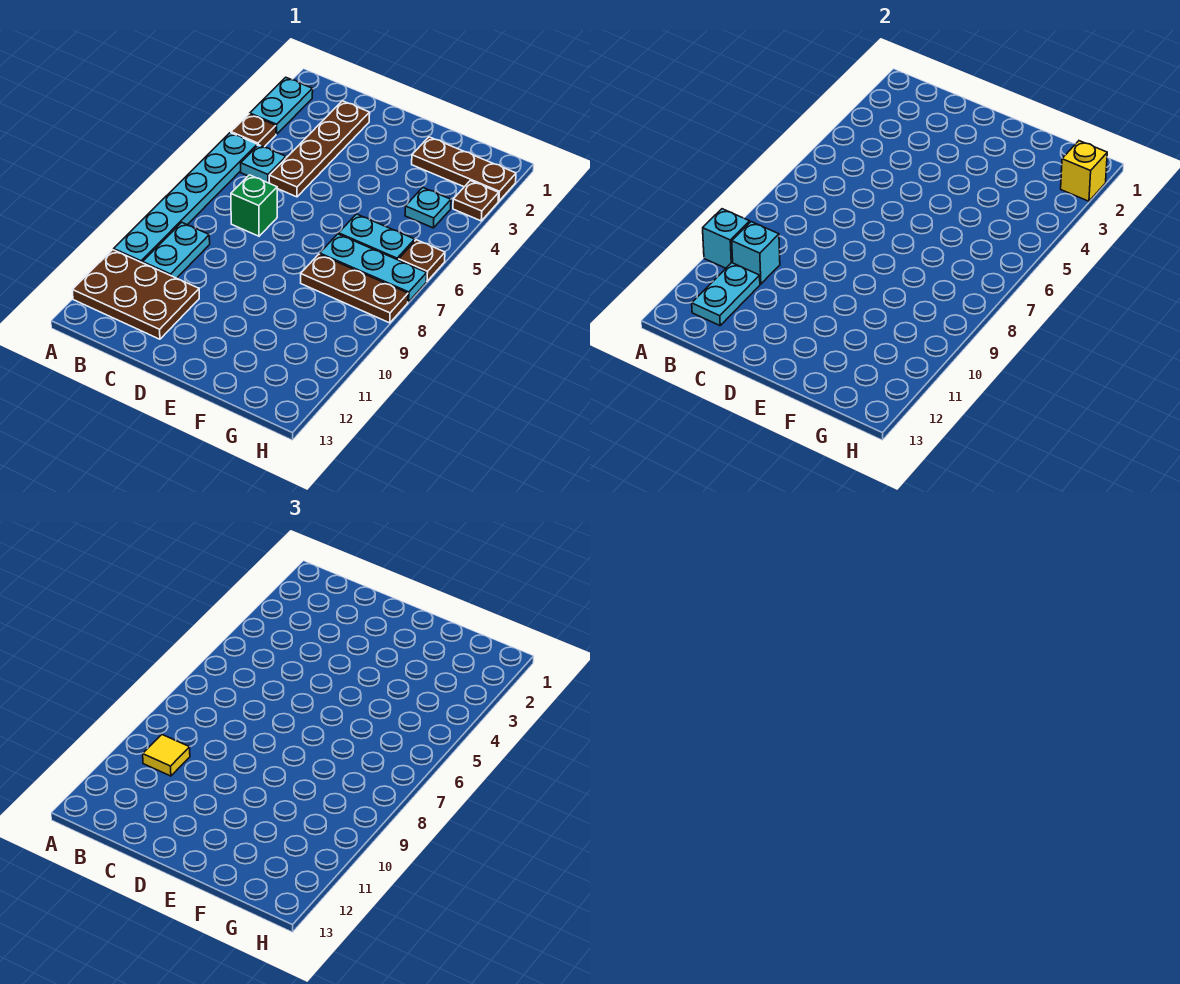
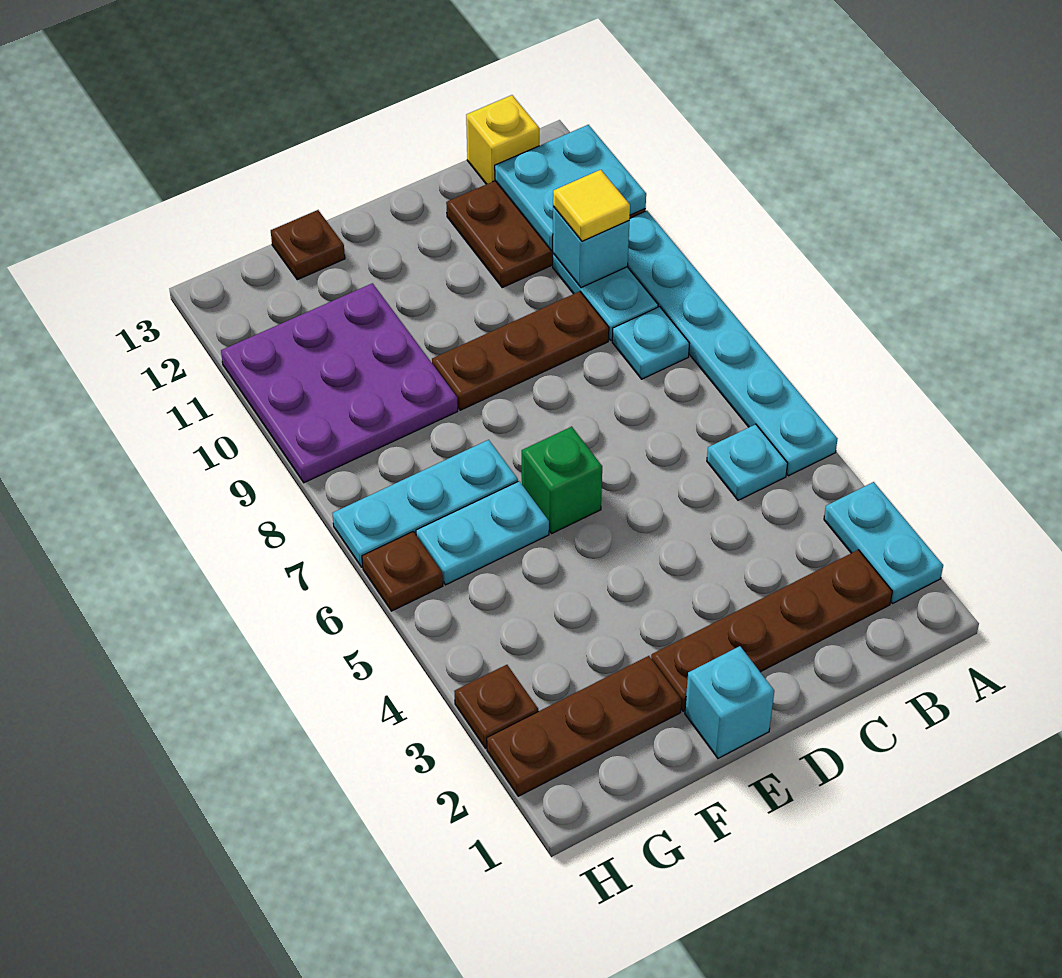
brown 1x1 plate [231,114,276,147] -> brown 1x1 plate moved to [271,210,345,280]
cyan 1x1 brick [703,209,750,268] -> cyan 1x1 brick moved to [685,646,774,758]
cyan 1x2 plate [692,263,760,326] -> cyan 2x2 plate [495,125,646,250]
brown 1x4 plate [269,101,370,197] -> brown 1x4 plate turned to [651,550,892,711]
green 1x1 brick [231,175,277,236] -> green 1x1 brick moved to [522,427,602,533]
brown 1x3 plate [301,254,408,323] -> brown 1x3 plate moved to [432,291,609,410]
none -> purple 3x3 plate [221,283,458,483]
cyan 1x1 plate [405,188,451,228] -> cyan 1x1 plate moved to [612,307,690,379]
yellow 1x1 brick [1061,141,1107,201] -> yellow 1x1 brick moved to [466,95,539,184]

